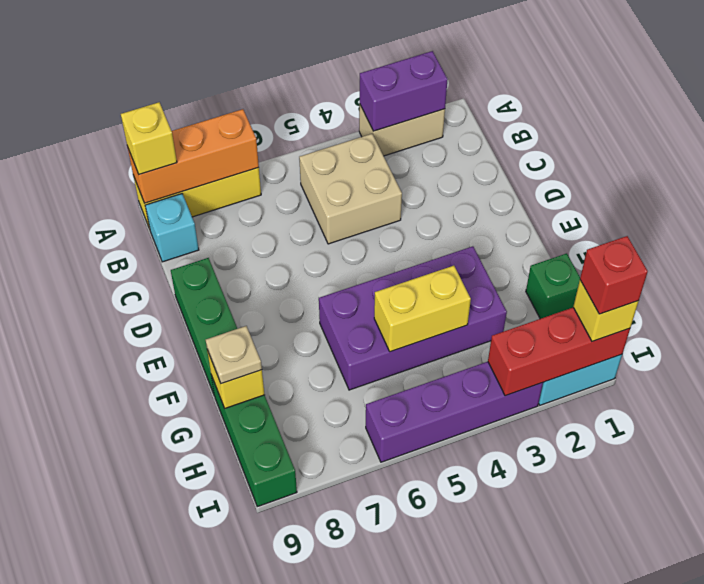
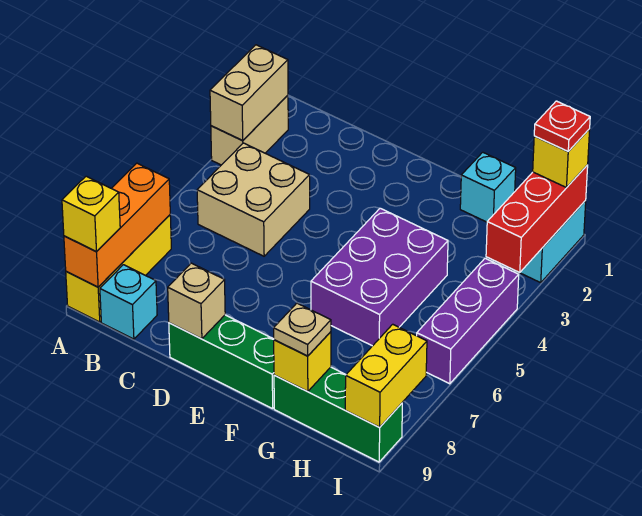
purple 1x2 brick [360,51,448,131] -> tan 1x2 brick [210,45,288,141]
none -> tan 1x1 brick [168,263,225,339]
purple 2x4 brick [319,246,507,390] -> purple 2x3 brick [311,208,448,346]
green 1x1 brick [526,253,580,319] -> cyan 1x1 brick [460,152,516,222]
yellow 1x2 brick [374,266,471,352] -> yellow 1x2 brick moved to [345,324,427,427]
red 1x1 brick [580,236,648,314] -> red 1x1 plate [534,101,590,151]
purple 1x4 brick [366,362,543,462] -> purple 1x3 brick [417,258,519,384]

